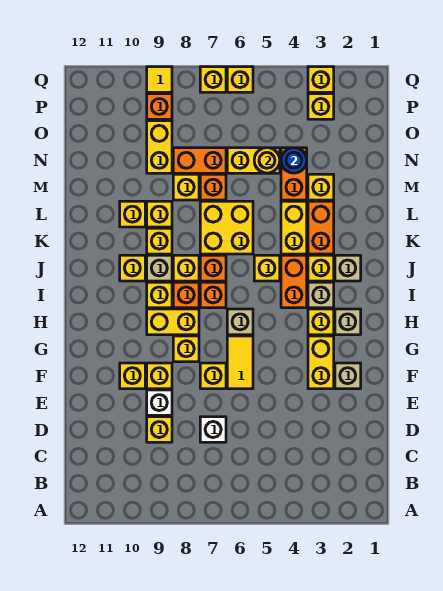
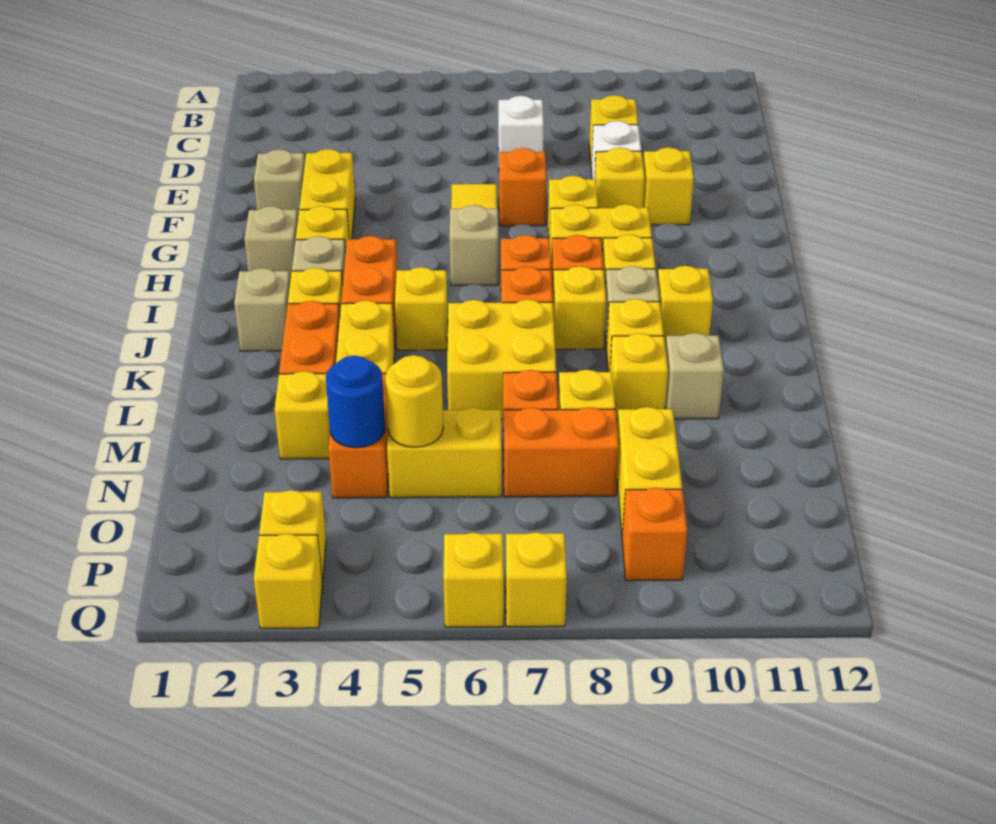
yellow 1x1 brick [200,363,226,389] -> orange 1x1 brick [499,148,547,226]
yellow 1x1 brick [120,201,145,227] -> tan 1x1 brick [665,333,724,419]
yellow 1x1 tile [147,67,172,92] -> none

